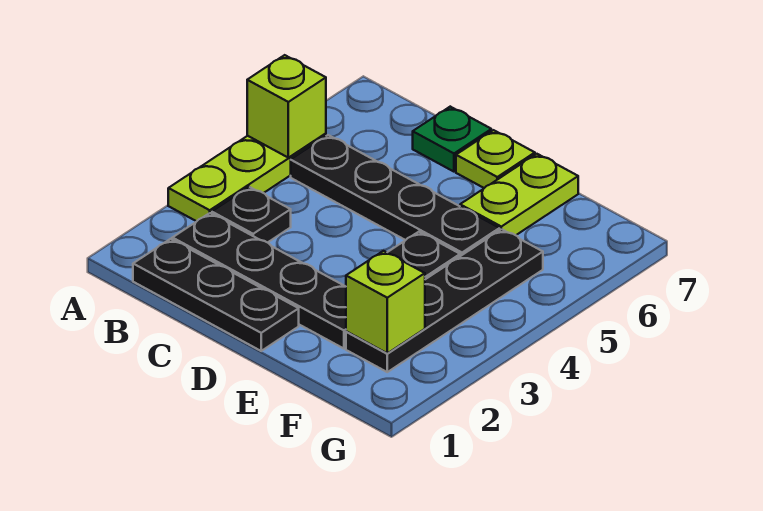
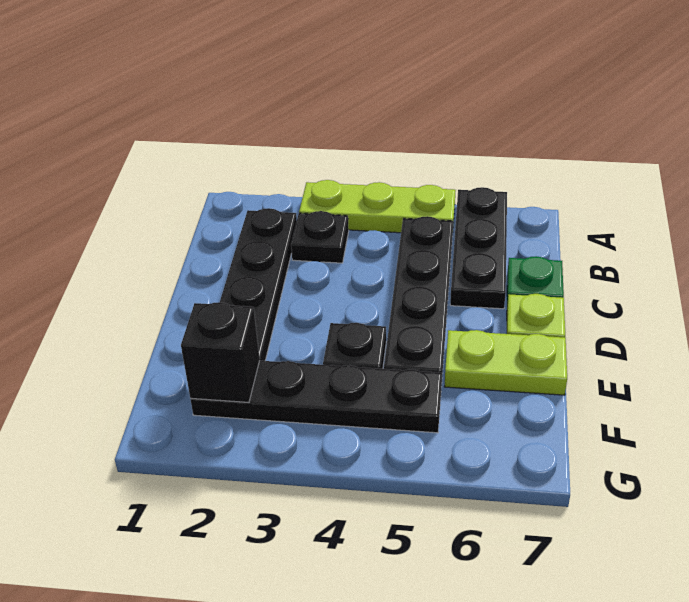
lime 1x1 brick [247,55,326,158] -> none
black 1x3 plate [133,239,299,351] -> black 1x3 plate moved to [450,187,507,309]
lime 1x1 brick [346,251,425,353] -> black 1x1 brick [181,302,260,402]

